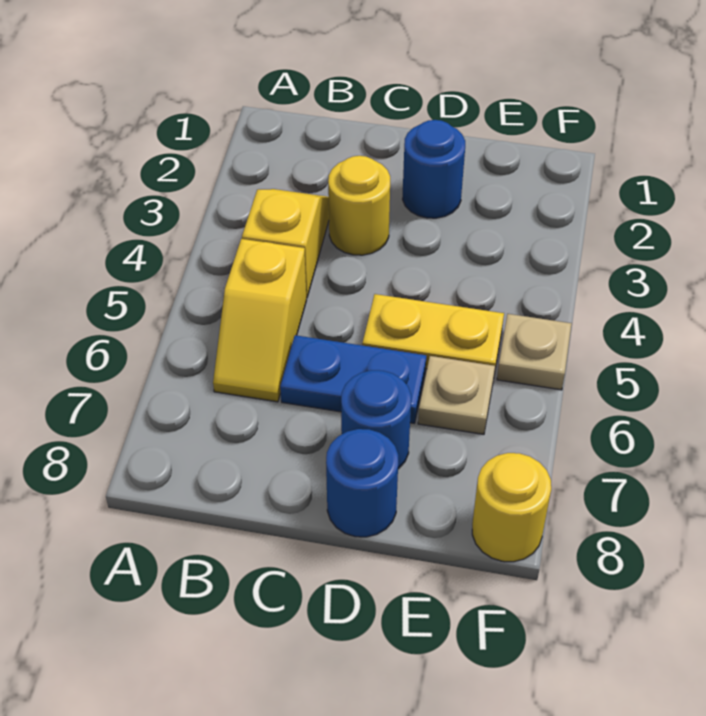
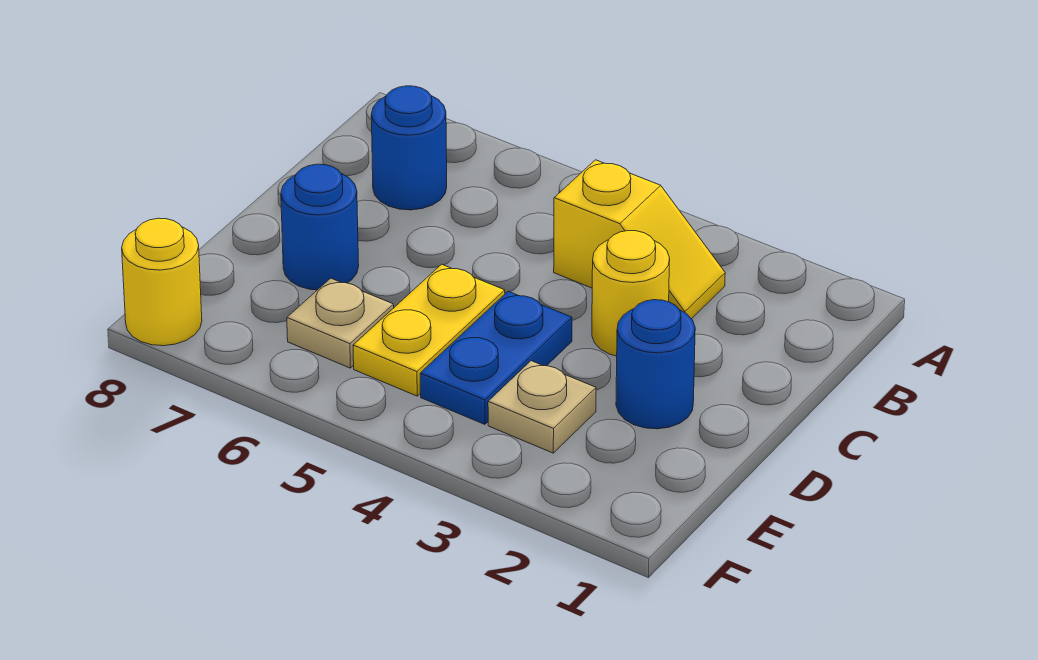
yellow 1x2 slope [213,239,306,402] -> none
blue 1x2 plate [280,335,426,423] -> blue 1x2 plate moved to [420,291,572,424]
blue 1x1 round brick [326,429,398,537] -> blue 1x1 round brick moved to [371,86,447,210]
tan 1x1 plate [497,314,572,390] -> tan 1x1 plate moved to [488,361,596,453]

